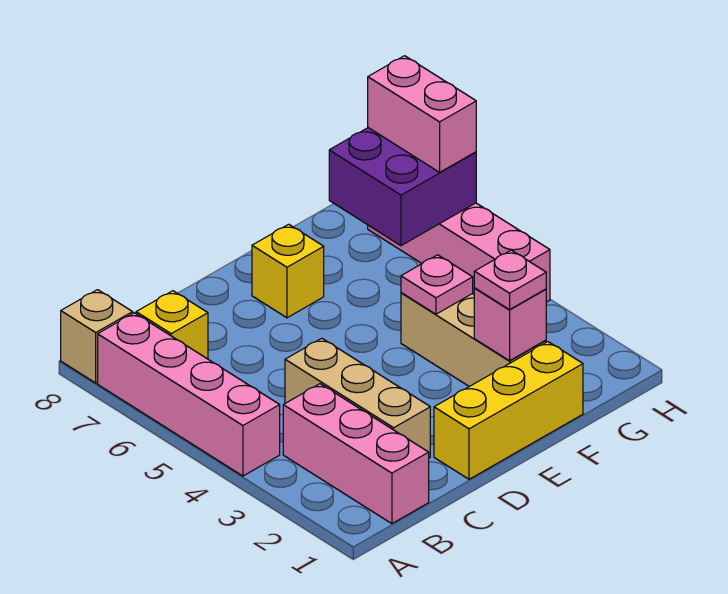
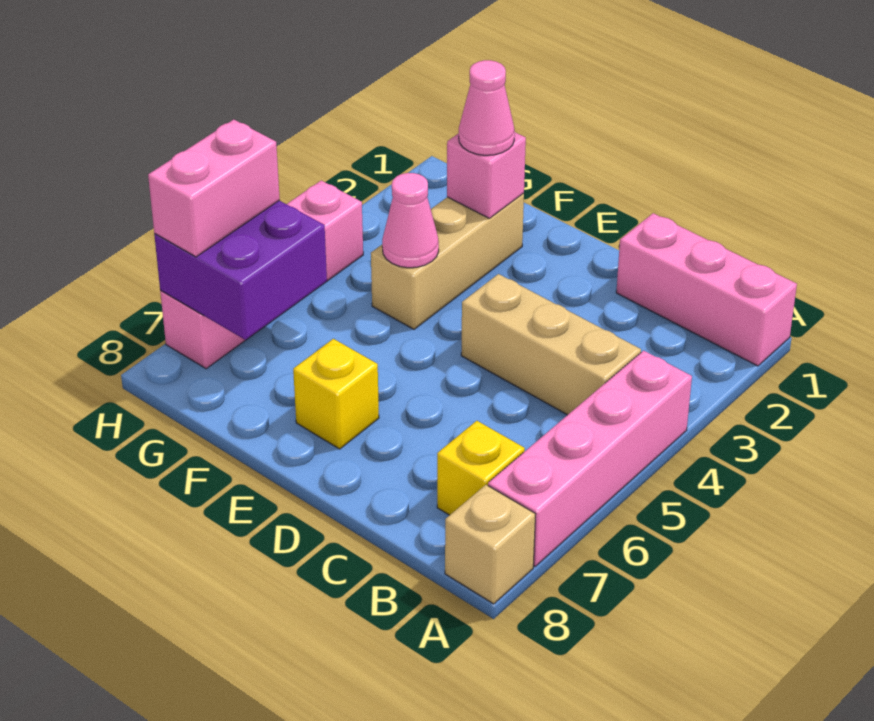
pink 1x3 brick [283,384,429,524] -> pink 1x3 brick turned to [616,213,797,366]
tan 1x3 brick [285,338,430,458] -> tan 1x3 brick turned to [461,274,641,415]
yellow 1x3 brick [434,342,583,479] -> none
pink 1x1 plate [474,250,546,310] -> pink 1x1 cone [459,60,515,155]
pink 1x1 plate [401,255,473,314] -> pink 1x1 cone [382,173,439,268]

